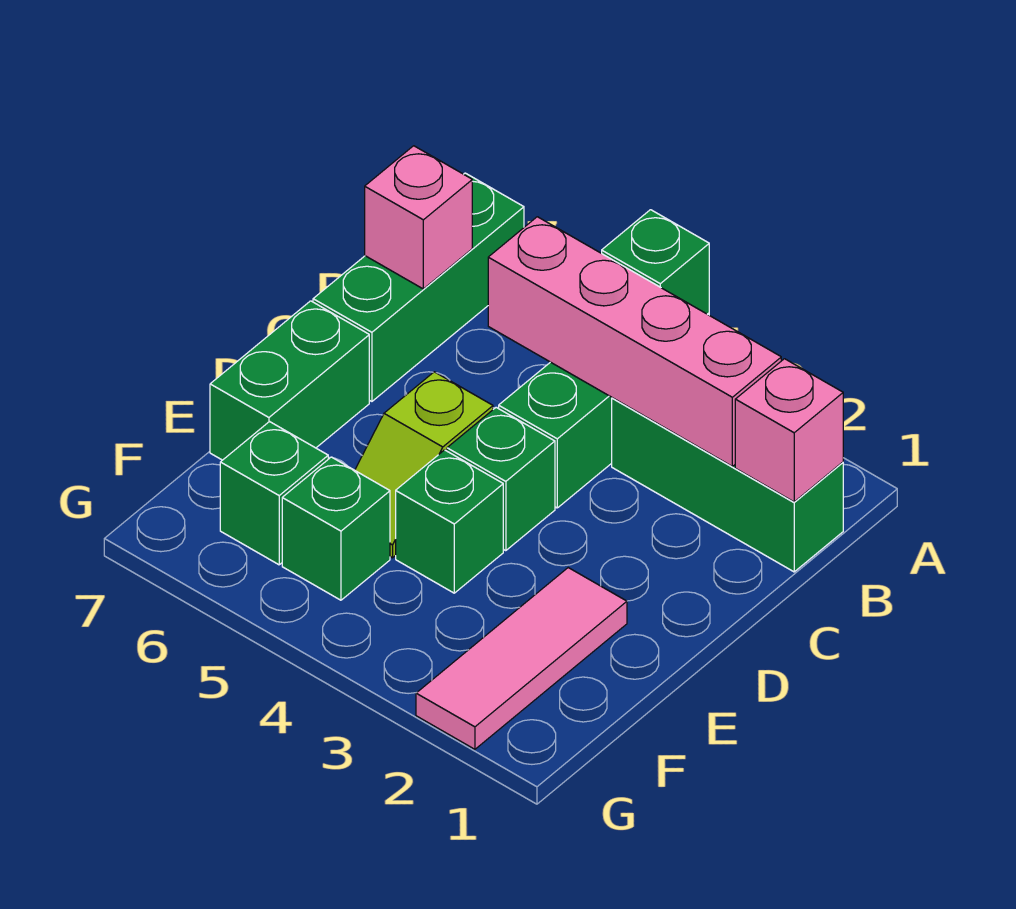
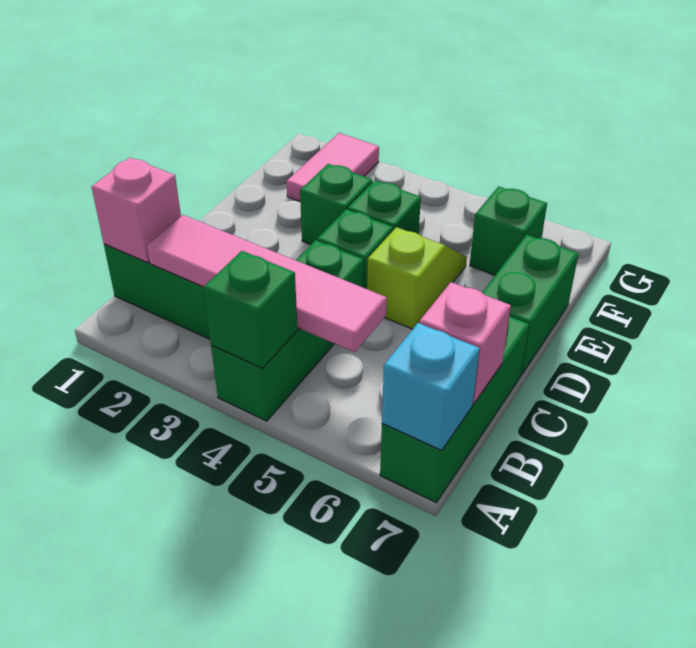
none -> cyan 1x1 brick [382,323,480,450]
pink 1x4 brick [488,217,781,466] -> pink 1x4 tile [147,215,387,352]
pink 1x3 tile [416,568,627,749] -> pink 1x2 tile [286,133,379,201]
green 1x1 brick [282,457,390,600] -> green 1x1 brick moved to [300,164,372,245]

